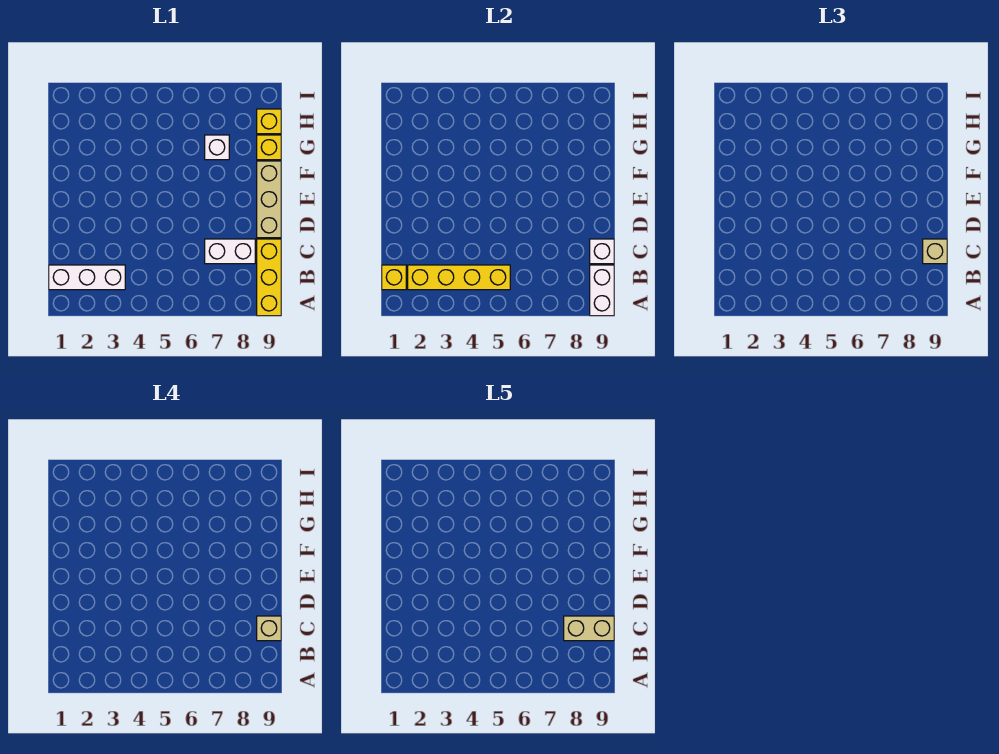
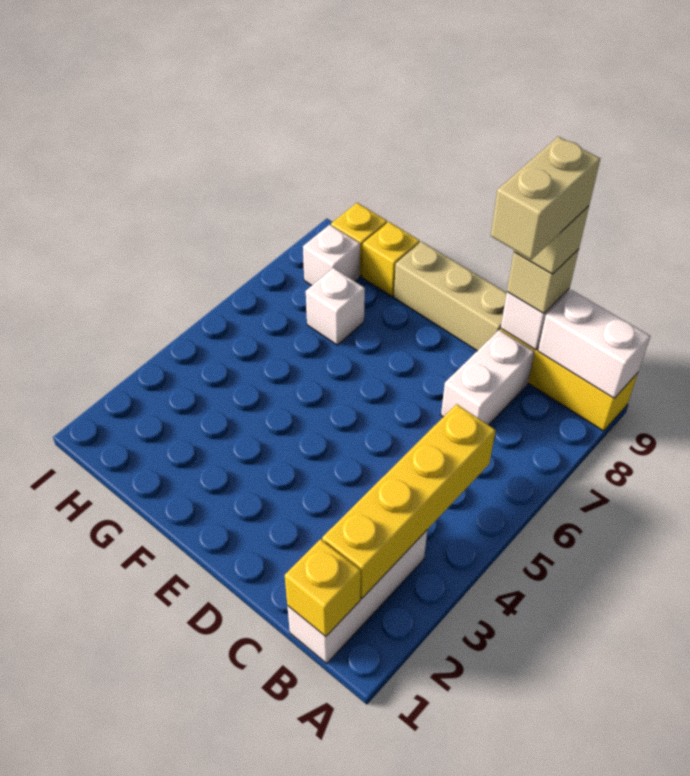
none -> white 1x1 brick [303,225,360,285]

